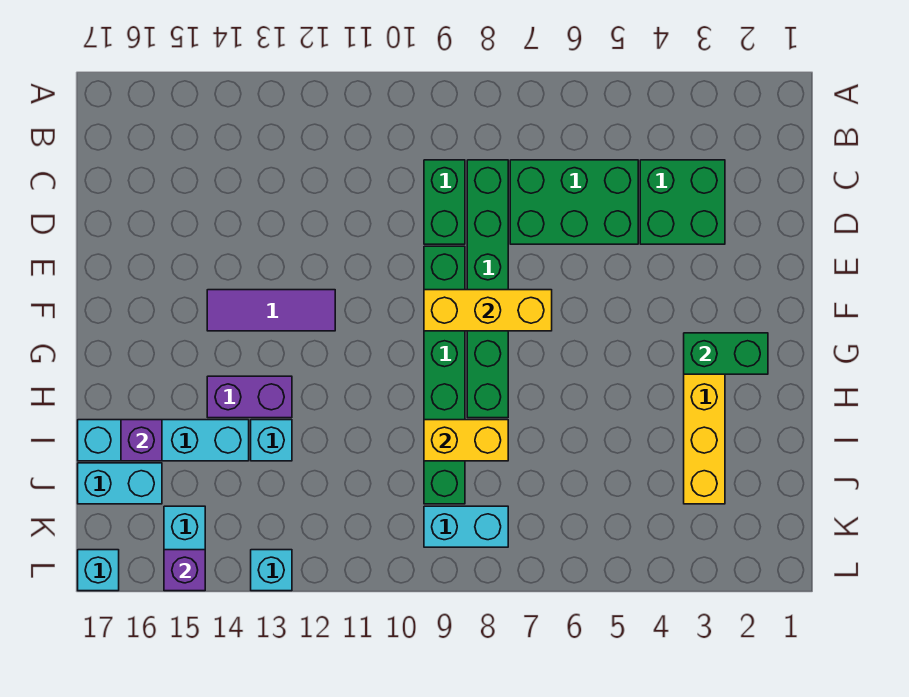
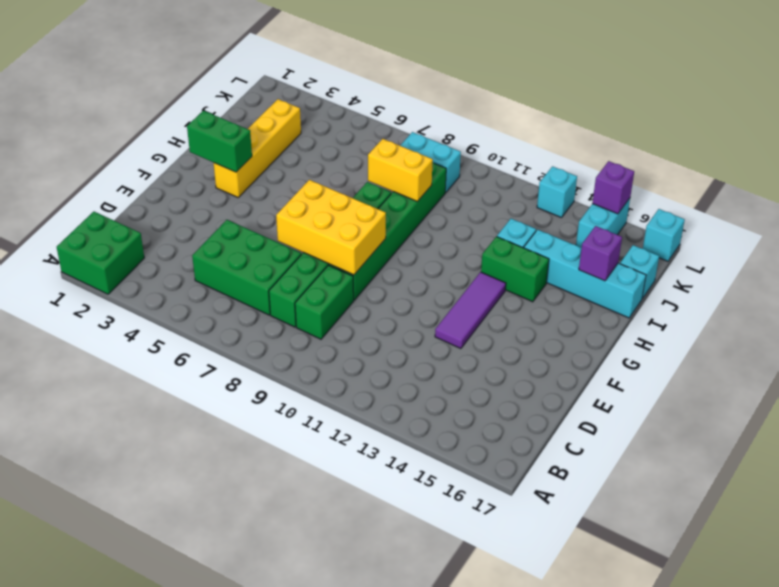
green 2x2 brick [640,160,725,244] -> green 2x2 brick moved to [57,212,144,294]
yellow 1x3 brick [424,290,552,331] -> yellow 2x3 brick [276,180,386,275]
purple 1x3 tile [207,290,335,331] -> purple 1x3 tile turned to [435,272,506,349]
purple 1x2 brick [207,376,292,418] -> green 1x2 brick [481,237,549,302]
cyan 1x2 brick [78,463,162,504] -> cyan 1x1 brick [620,245,659,299]

